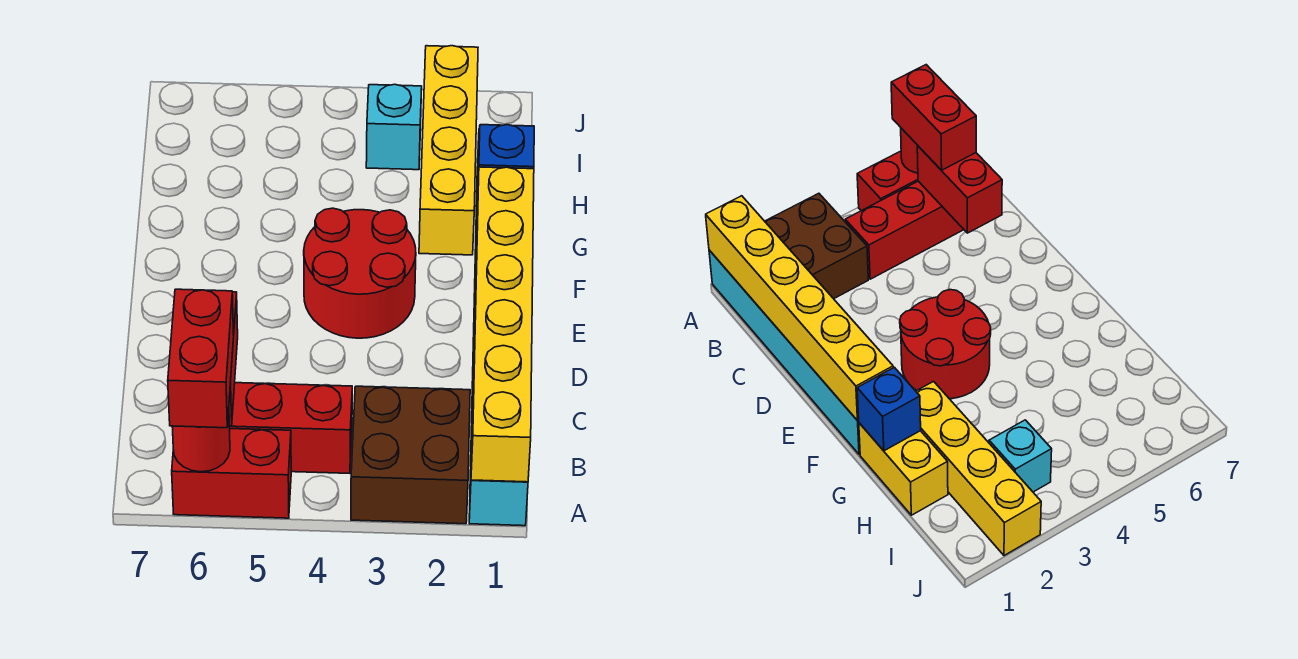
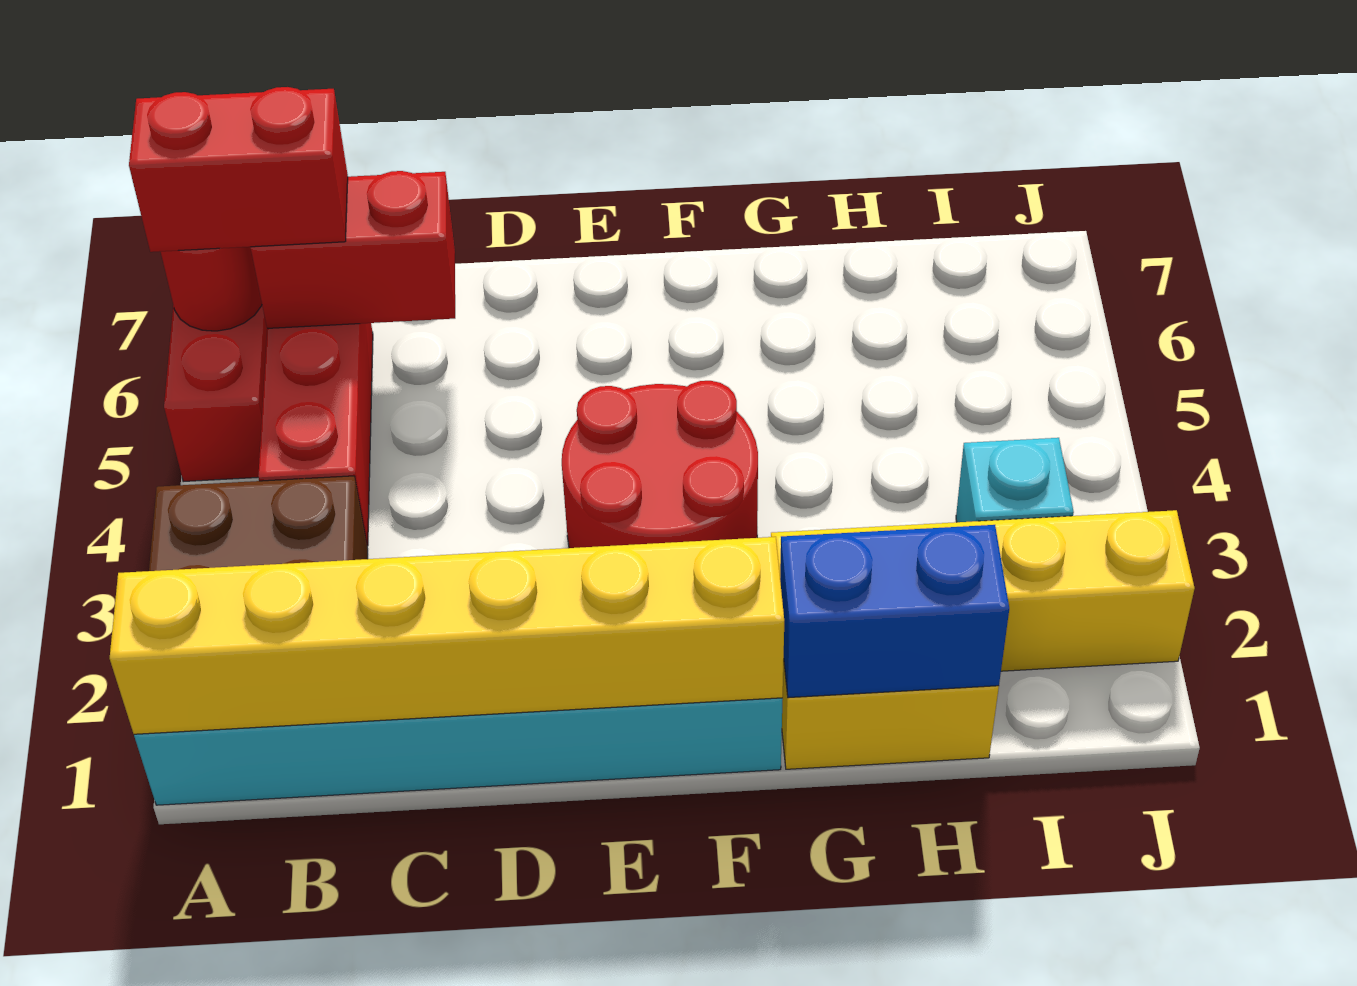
blue 1x1 brick [477,125,534,201] -> blue 1x2 brick [780,525,1009,698]

